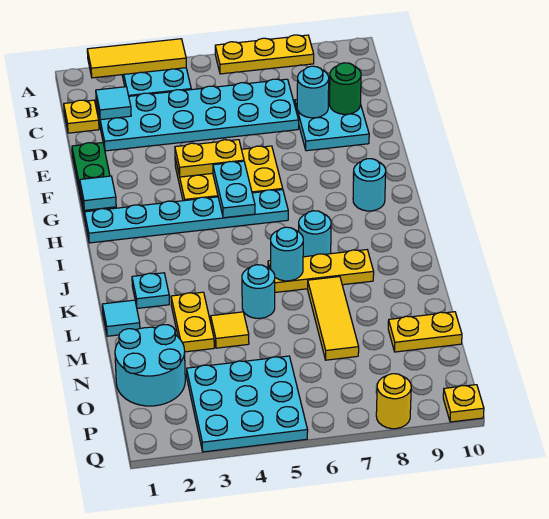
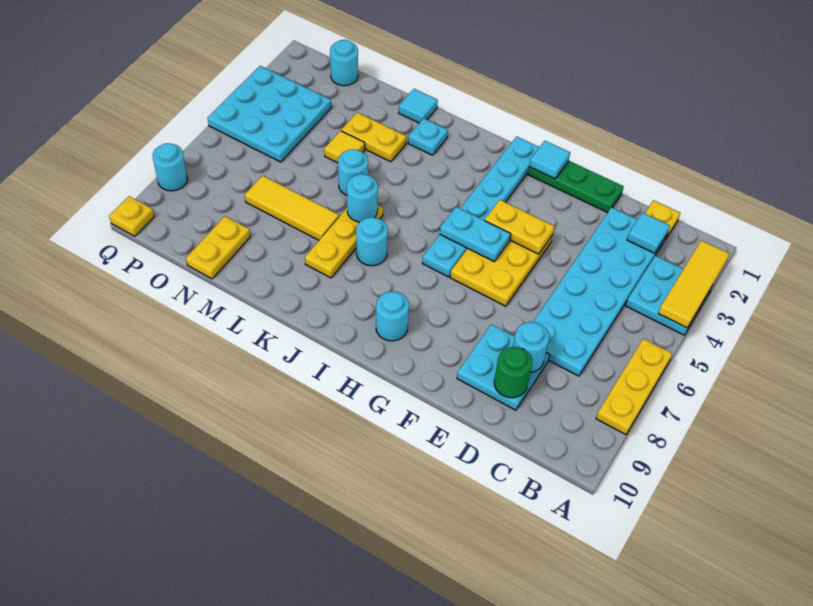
yellow 1x2 plate [175,140,244,177] -> yellow 1x2 plate turned to [485,200,555,254]
cyan 2x2 round brick [115,325,185,406] -> cyan 1x1 round brick [330,40,358,86]
yellow 1x1 round brick [376,374,411,429] -> cyan 1x1 round brick [153,143,188,191]

